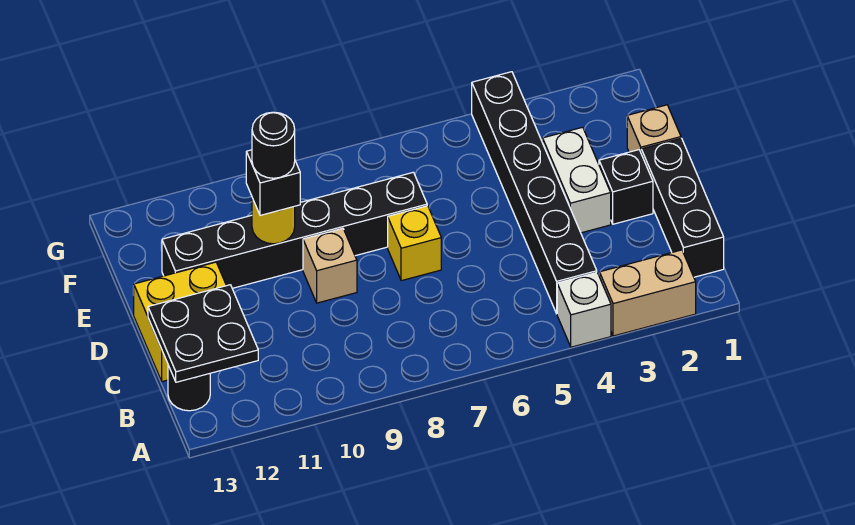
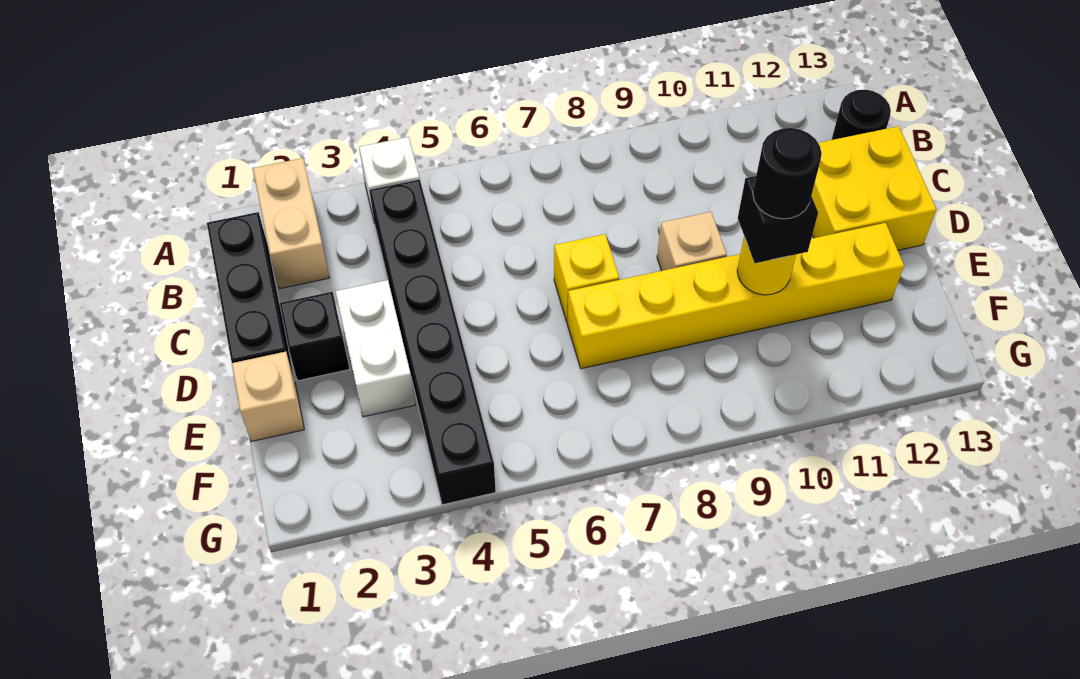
tan 1x2 brick [600,250,696,336] -> tan 1x2 brick turned to [253,158,330,289]
black 2x2 plate [148,285,258,382] -> none
black 1x6 brick [162,172,427,288] -> yellow 1x6 brick [567,223,904,369]

